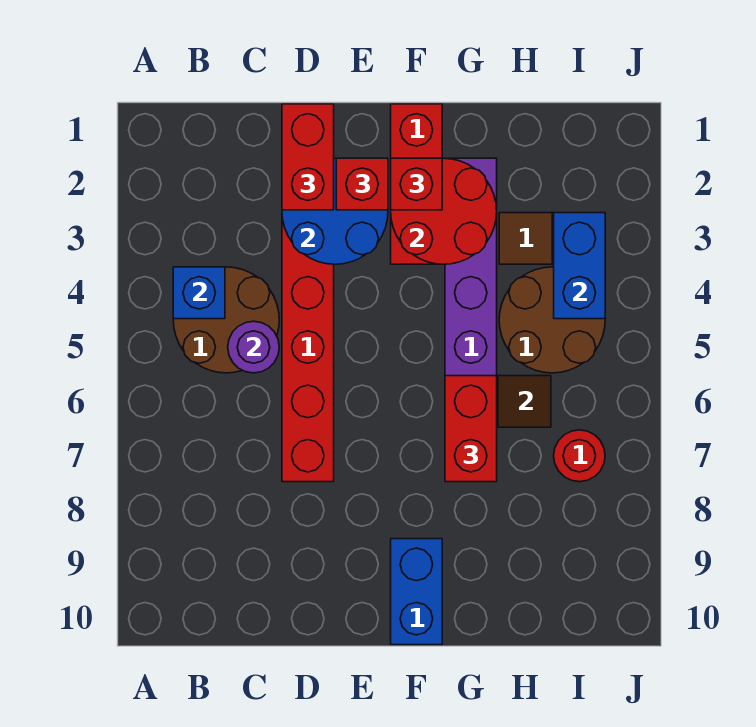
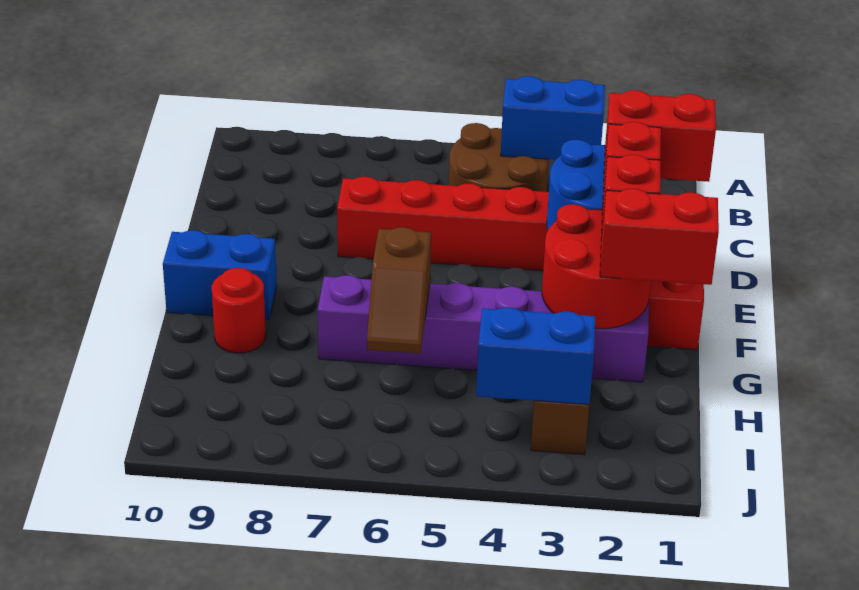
blue 1x1 brick [173,267,225,319] -> blue 1x2 brick [501,76,605,160]
purple 1x1 round brick [228,321,279,373] -> none
red 1x2 brick [445,376,497,482] -> red 1x2 brick moved to [600,189,719,285]
brown 2x2 round brick [499,267,605,373] -> none
red 1x1 round brick [554,430,605,482] -> red 1x1 round brick moved to [212,268,266,353]

